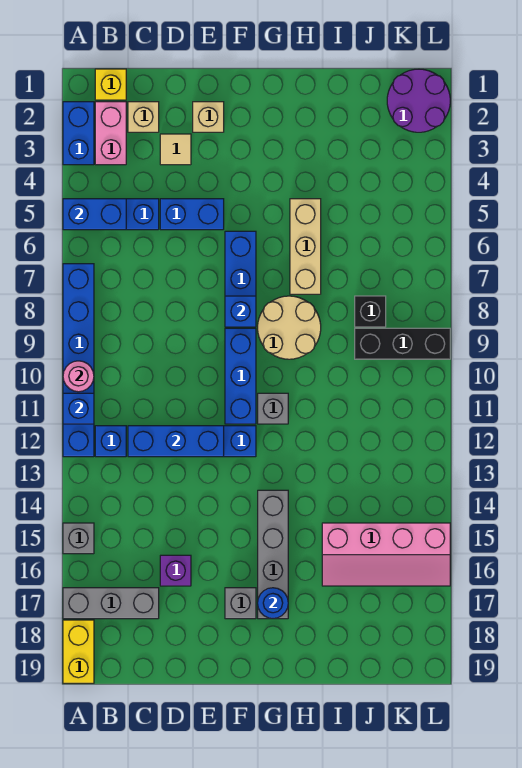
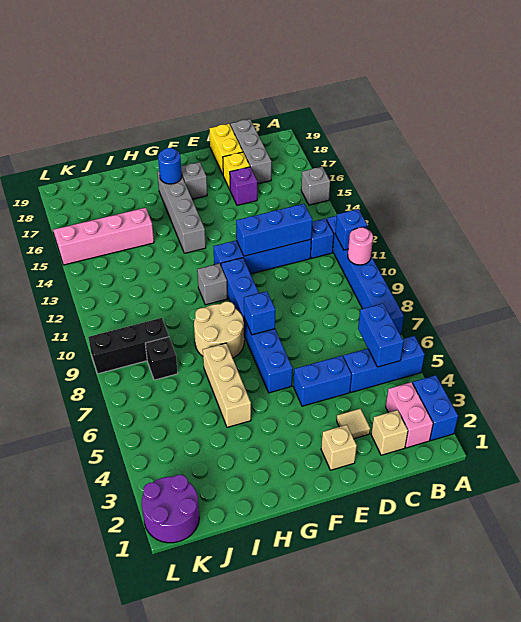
blue 1x2 brick [63,199,126,230] -> blue 1x2 brick turned to [358,304,404,367]
grey 1x3 brick [63,588,159,619] -> grey 1x3 brick turned to [230,119,272,184]
yellow 1x2 brick [63,620,94,683] -> yellow 1x2 brick moved to [209,124,243,174]
yellow 1x1 brick [95,69,126,100] -> yellow 1x1 brick moved to [223,152,250,190]

